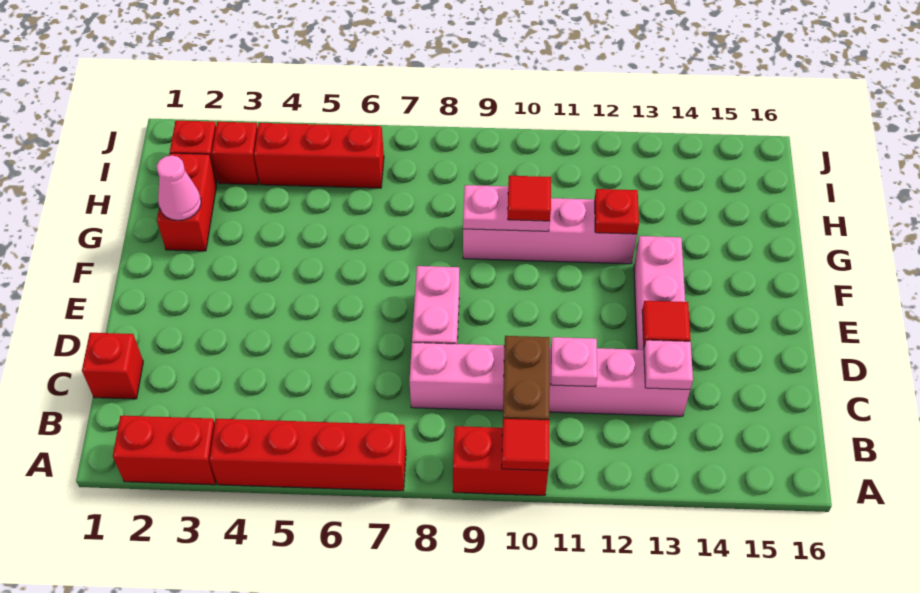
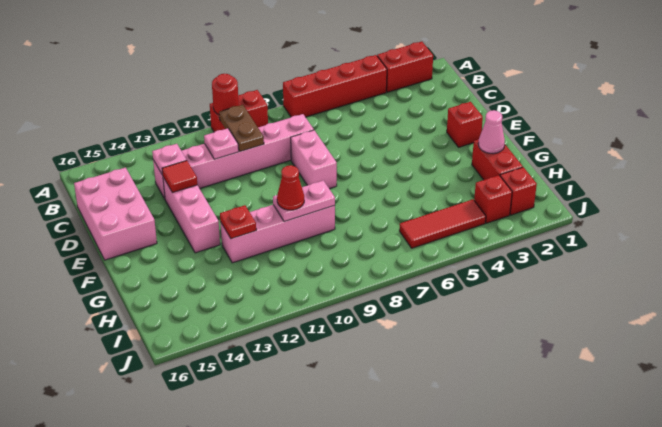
red 1x1 tile [502,419,549,470] -> red 1x1 round brick [212,74,239,114]
red 1x1 brick [82,333,143,399] -> red 1x1 brick moved to [447,102,483,147]
none -> pink 2x3 brick [74,168,157,260]
red 1x1 tile [508,176,551,221] -> red 1x1 cone [277,165,304,210]
red 1x3 brick [254,123,384,188] -> red 1x3 tile [399,199,486,248]

